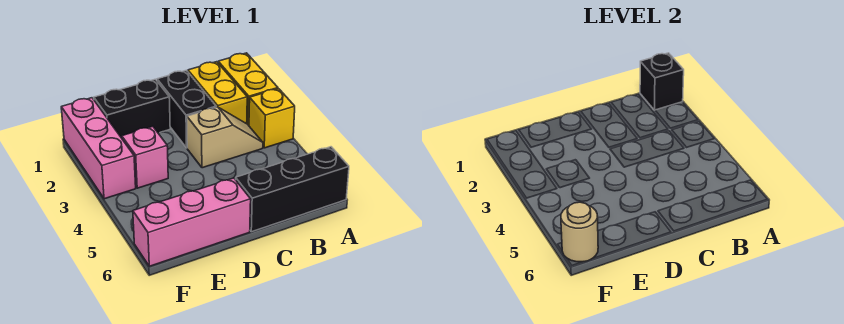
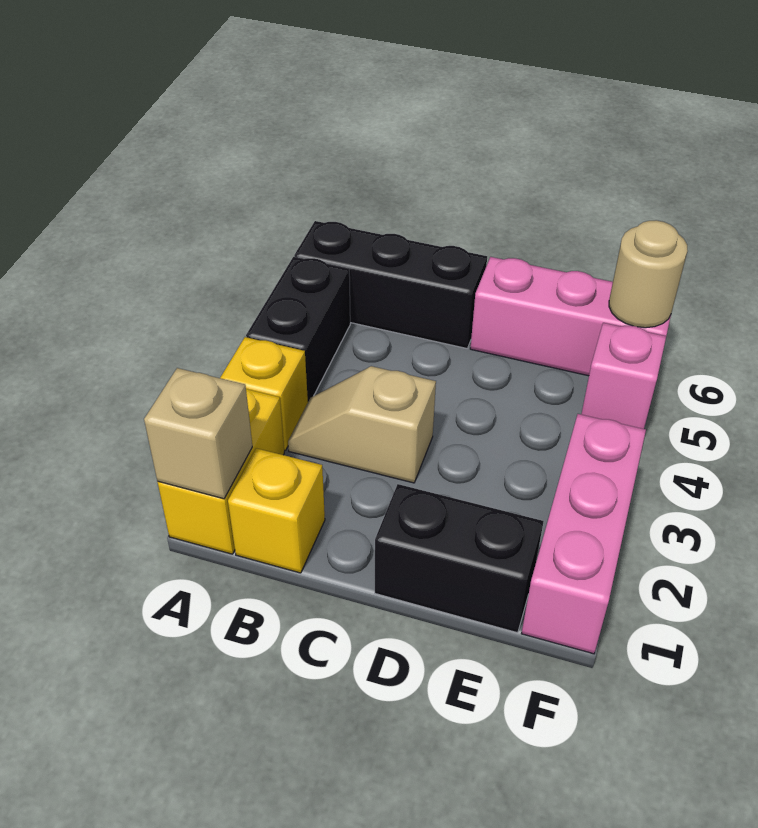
black 1x1 brick [640,53,684,110] -> tan 1x1 brick [144,368,252,499]
yellow 1x2 brick [188,62,247,124] -> yellow 1x1 brick [228,448,325,573]
black 1x2 brick [157,70,216,148] -> black 1x2 brick moved to [246,257,350,402]
pink 1x1 brick [122,127,168,188] -> pink 1x1 brick moved to [581,323,666,429]

